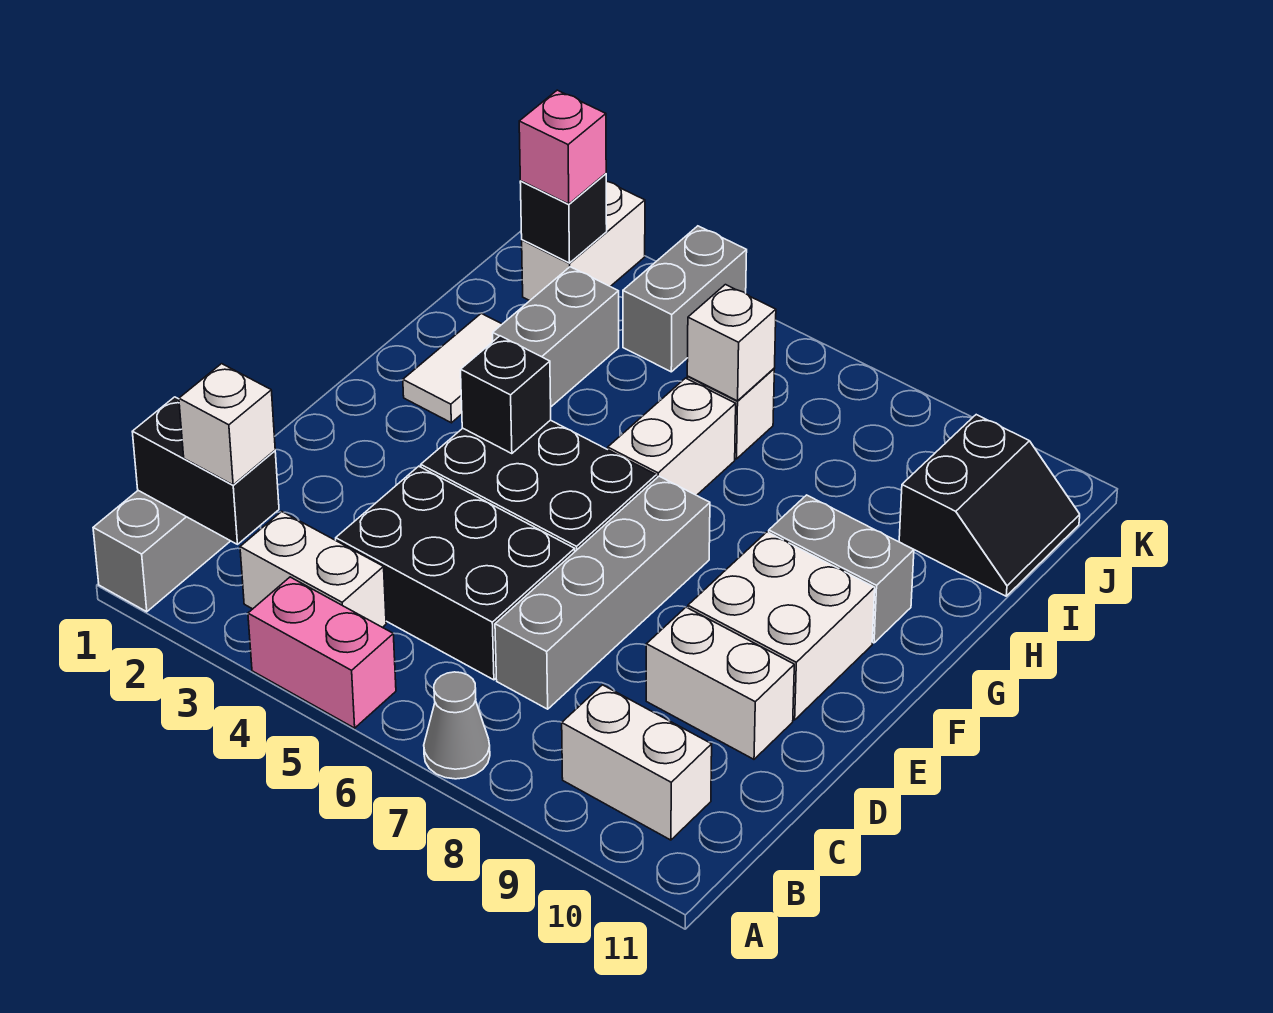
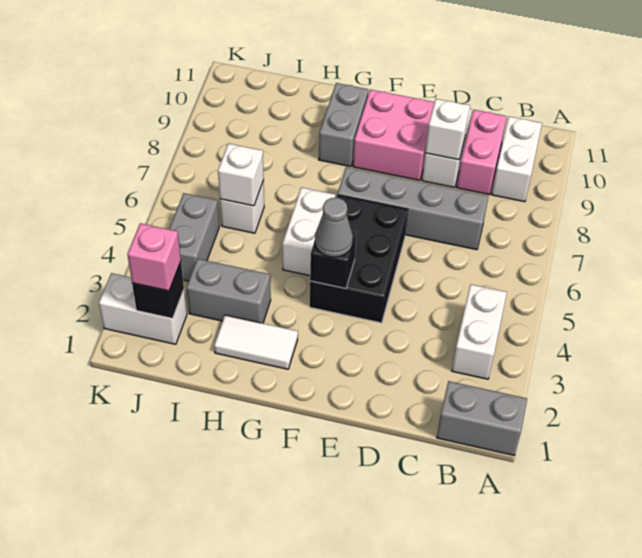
pink 1x2 brick [248,577,396,728] -> pink 1x2 brick moved to [457,110,507,195]
grey 1x1 cone [424,672,490,779] -> grey 1x1 cone moved to [315,198,353,257]
black 1x2 brick [132,397,279,544] -> none
white 1x1 brick [179,364,275,485] -> white 1x1 brick moved to [425,99,470,160]
black 2x3 brick [336,466,575,680] -> none
white 2x2 brick [688,532,875,720] -> pink 2x2 brick [353,90,435,180]
white 1x2 brick [608,378,736,495] -> white 1x2 brick turned to [282,187,335,276]
black 2x2 slope [899,415,1080,596] -> none
grey 1x2 brick [623,226,747,372] -> grey 1x2 brick turned to [169,193,219,281]

